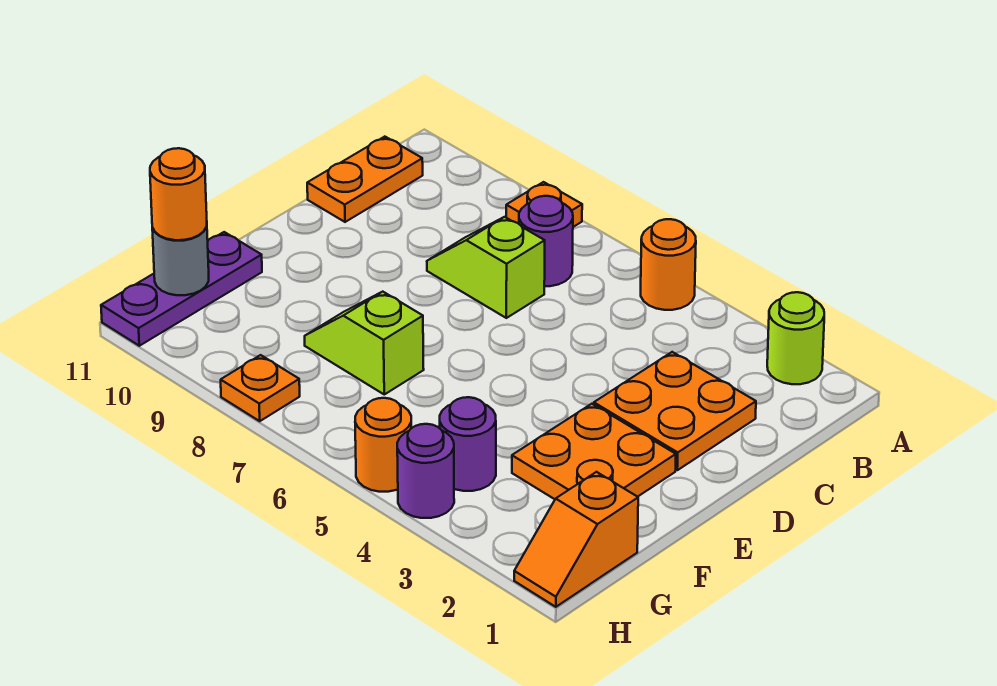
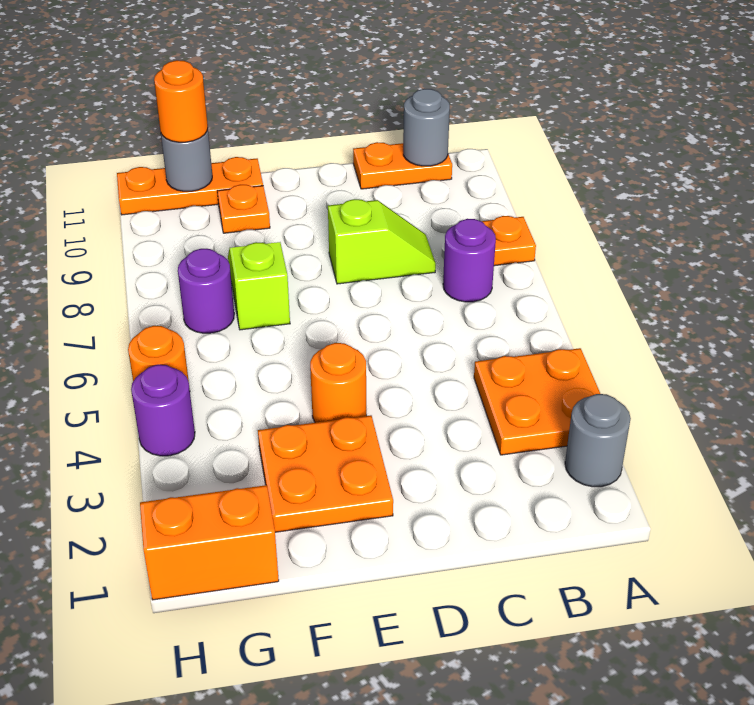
lime 1x1 round brick [767,292,824,384] -> grey 1x1 round brick [565,394,631,487]
orange 1x1 round brick [641,219,696,310] -> orange 1x1 round brick moved to [310,343,366,423]
none -> grey 1x1 round brick [403,89,450,166]
orange 2x2 plate [594,352,756,470] -> orange 2x2 plate moved to [474,348,600,455]
lime 1x2 slope [427,217,545,318] -> lime 1x2 slope turned to [328,199,436,284]
purple 1x3 plate [101,232,262,346] -> orange 1x3 plate [117,157,263,215]
orange 1x2 slope [514,472,638,607] -> orange 1x2 brick [140,485,279,600]
purple 1x1 round brick [440,397,496,491] -> purple 1x1 round brick moved to [178,249,234,333]
orange 1x1 plate [221,355,300,421] -> orange 1x1 plate moved to [217,185,270,233]

